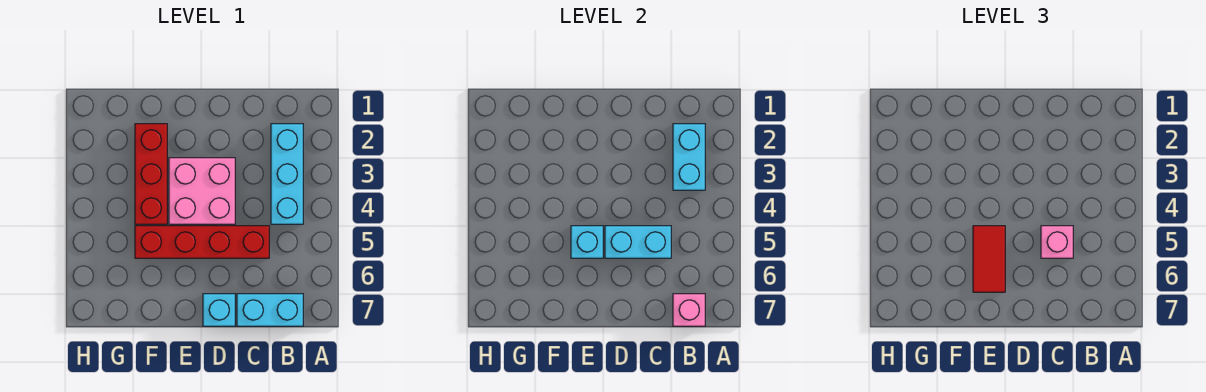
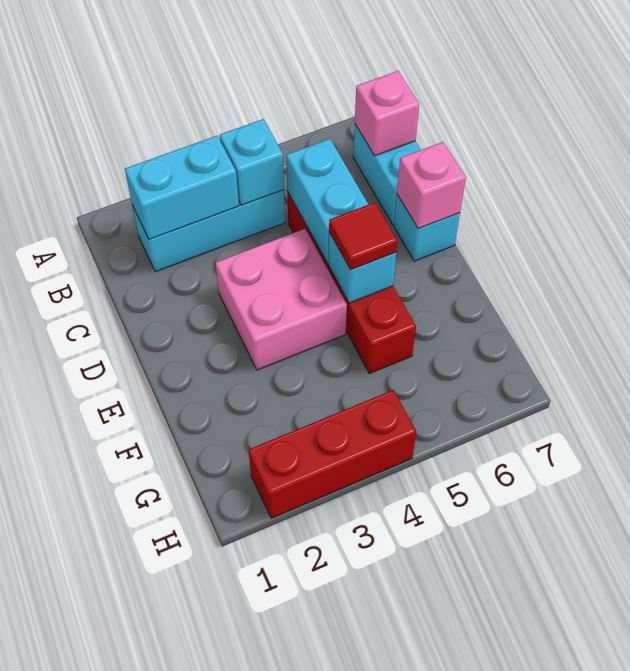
none -> cyan 1x1 brick [220,119,284,205]
pink 1x1 brick [1041,226,1073,258] -> pink 1x1 brick moved to [397,142,466,229]
red 1x2 tile [973,226,1005,292] -> red 1x1 tile [329,202,397,270]
red 1x3 brick [135,124,167,224] -> red 1x3 brick moved to [248,390,416,518]

